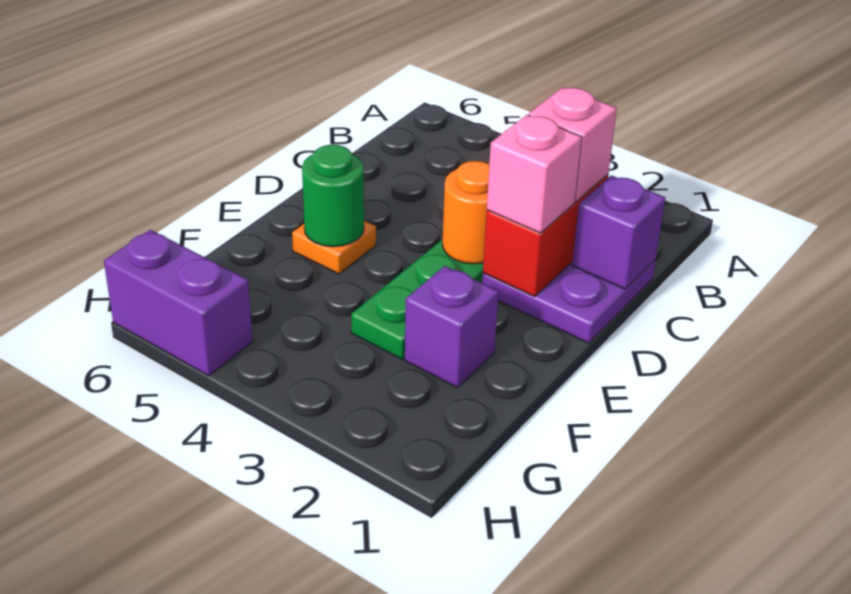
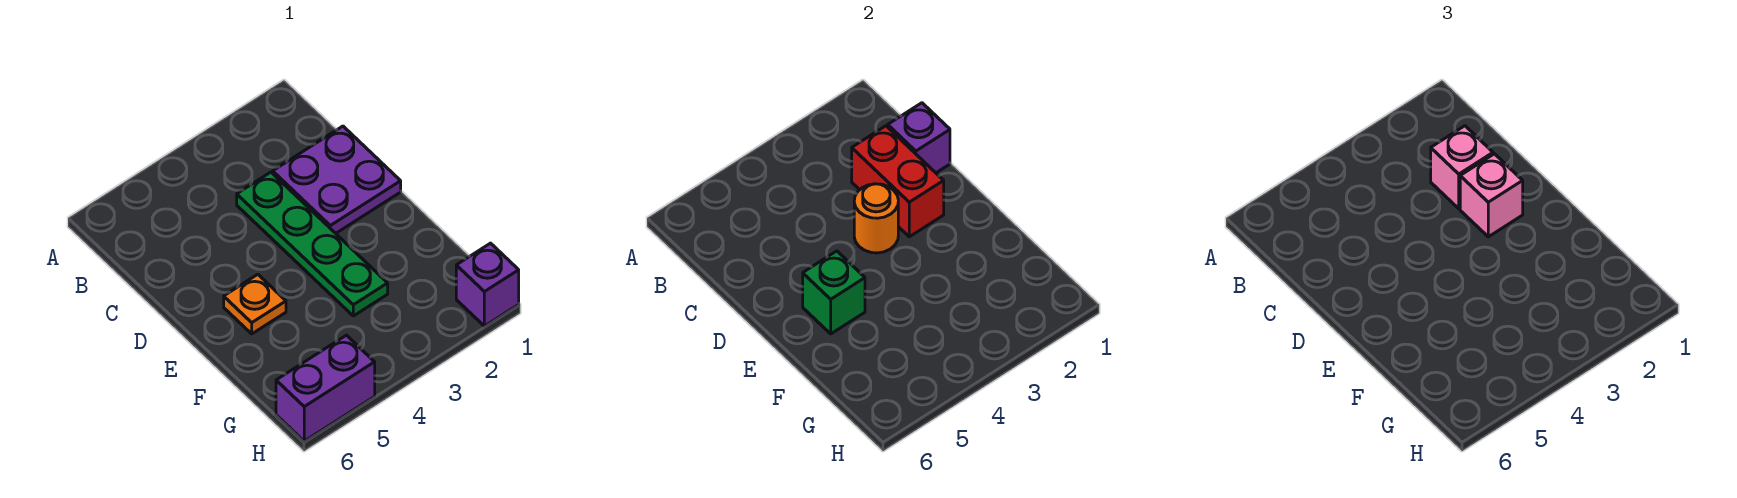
green 1x1 round brick [302,145,364,247] -> green 1x1 brick [803,251,865,334]
purple 1x1 brick [405,266,499,387] -> purple 1x1 brick moved to [456,243,519,326]

